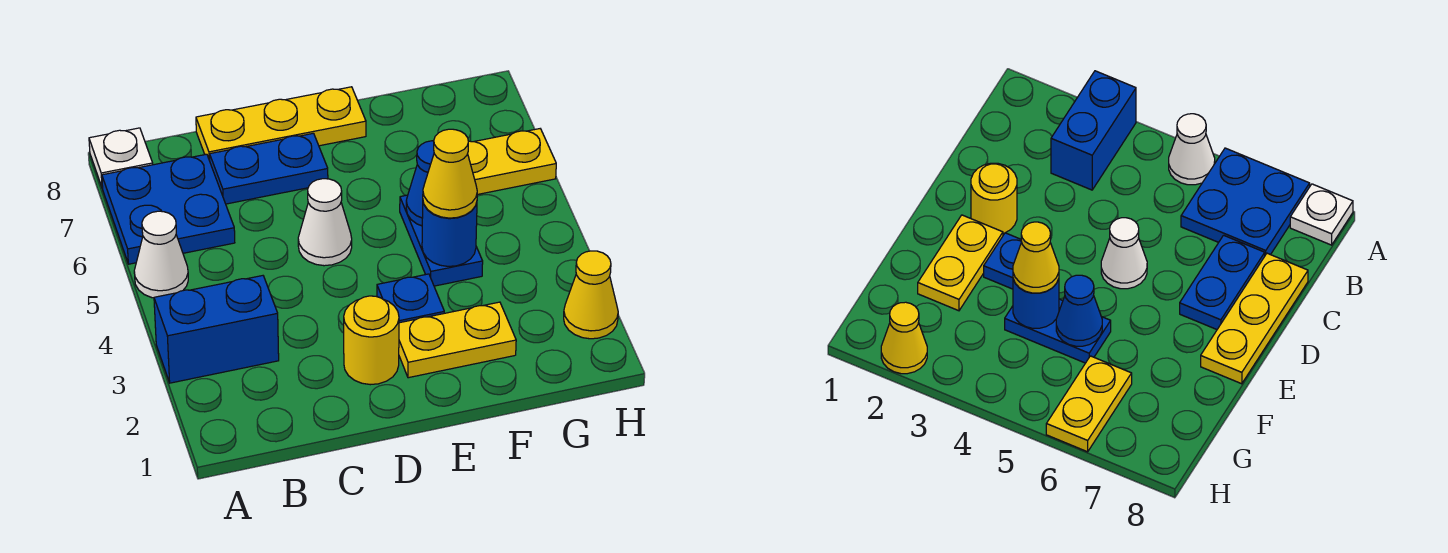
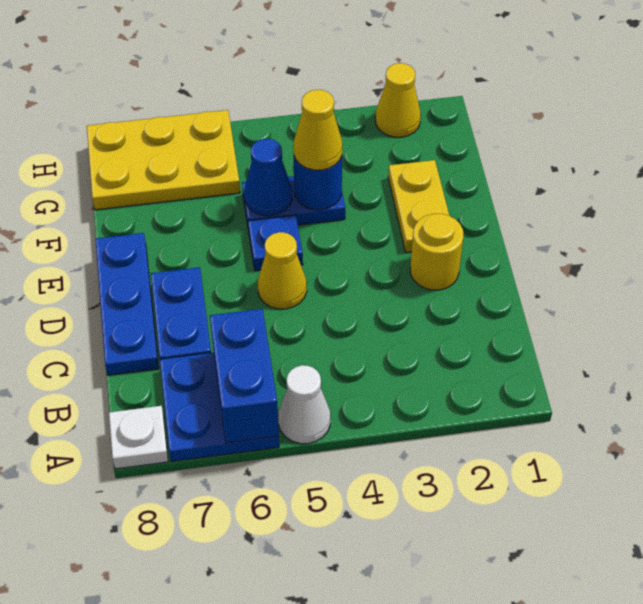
blue 1x2 brick [154,276,279,383] -> blue 1x2 brick moved to [210,309,279,443]
yellow 1x3 plate [196,87,366,161] -> blue 1x3 plate [95,233,159,375]
white 1x1 cone [298,179,352,266] -> yellow 1x1 cone [258,232,307,309]
blue 1x1 plate [377,274,444,323] -> blue 1x1 plate moved to [248,215,303,271]
yellow 1x2 plate [468,129,556,195] -> yellow 2x3 plate [87,110,240,210]

